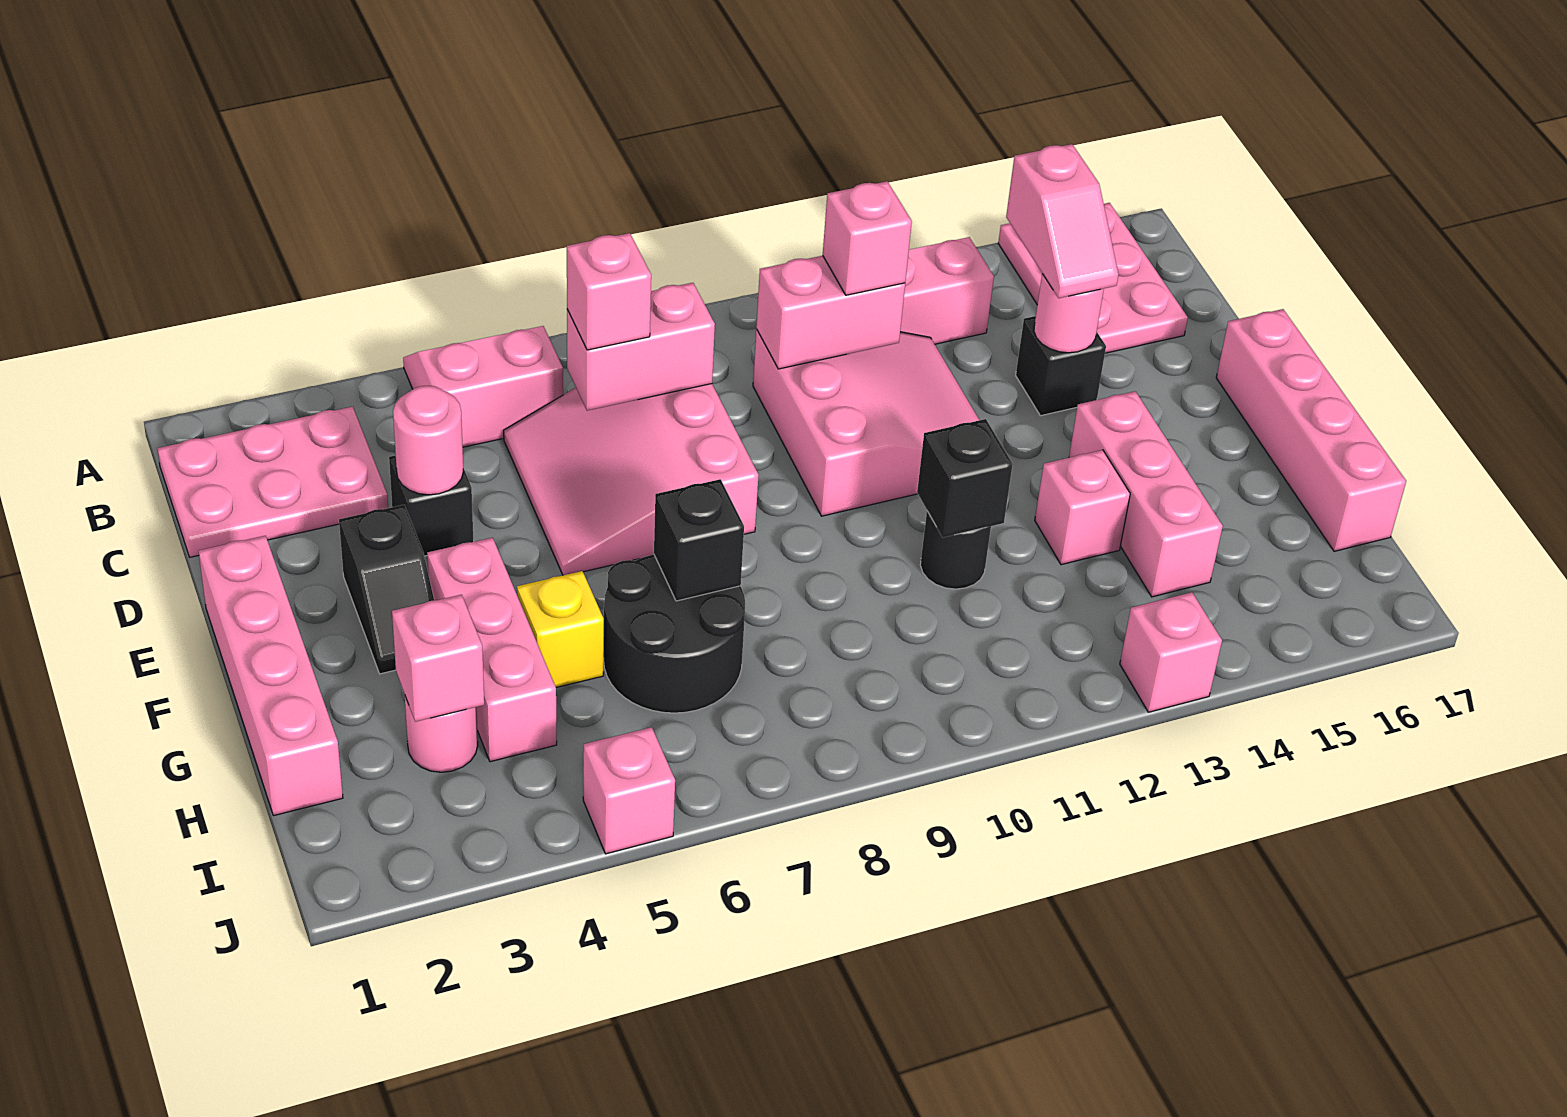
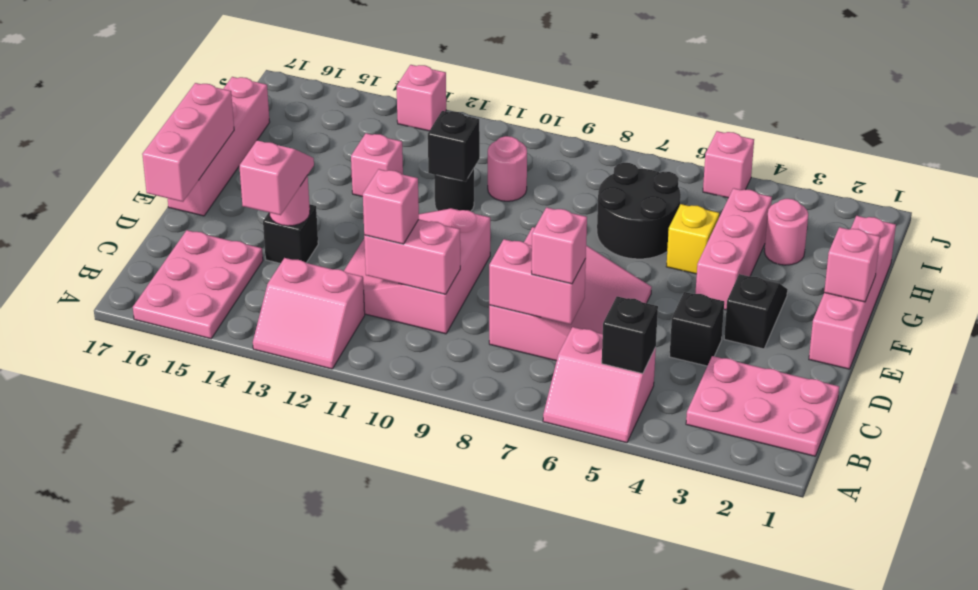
pink 1x1 round brick [393,386,463,495] -> pink 1x1 round brick moved to [488,136,527,201]
pink 1x3 brick [1069,391,1223,597] -> pink 1x3 brick moved to [142,83,234,202]
black 1x1 brick [654,479,744,601] -> black 1x1 brick moved to [602,297,658,374]
pink 1x1 brick [392,595,484,722] -> pink 1x1 brick moved to [824,227,880,302]

